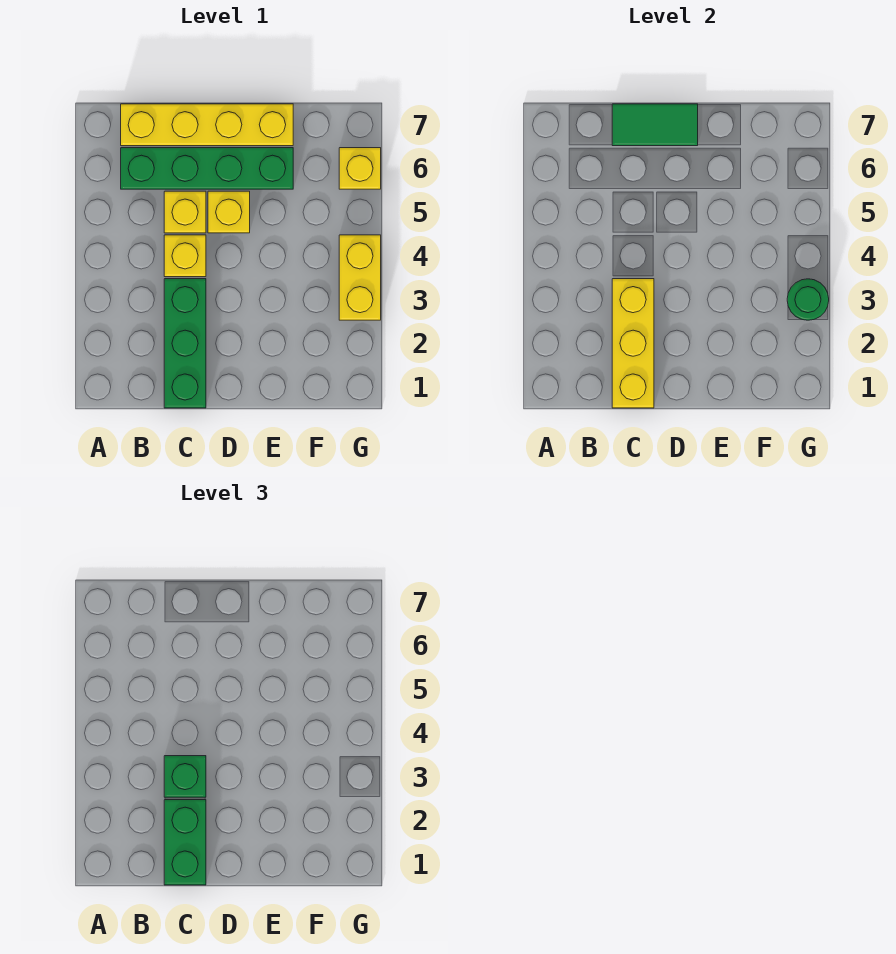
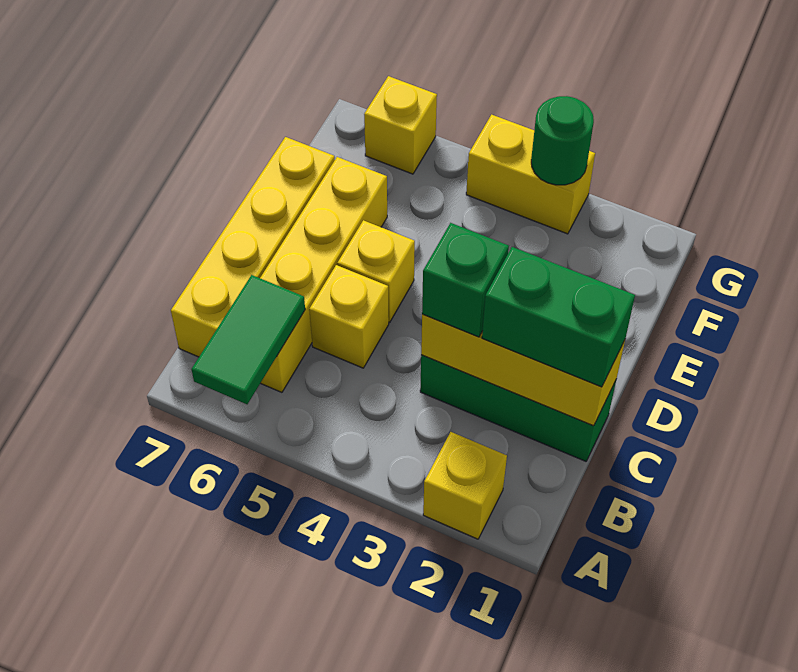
green 1x4 brick [121,148,293,189] -> yellow 1x4 brick [260,157,387,392]
yellow 1x1 brick [164,235,206,277] -> yellow 1x1 brick moved to [423,432,507,539]
green 1x2 tile [612,104,698,146] -> green 1x2 tile moved to [191,275,305,404]

